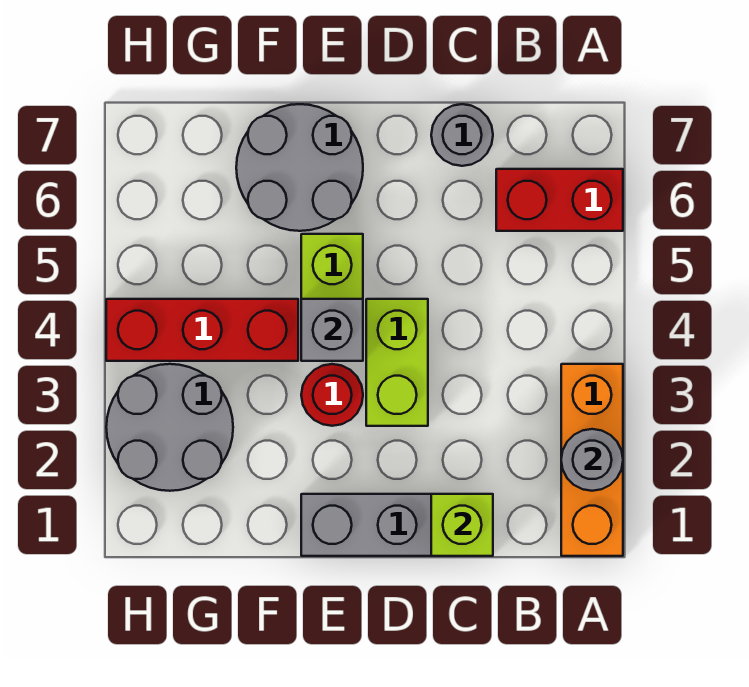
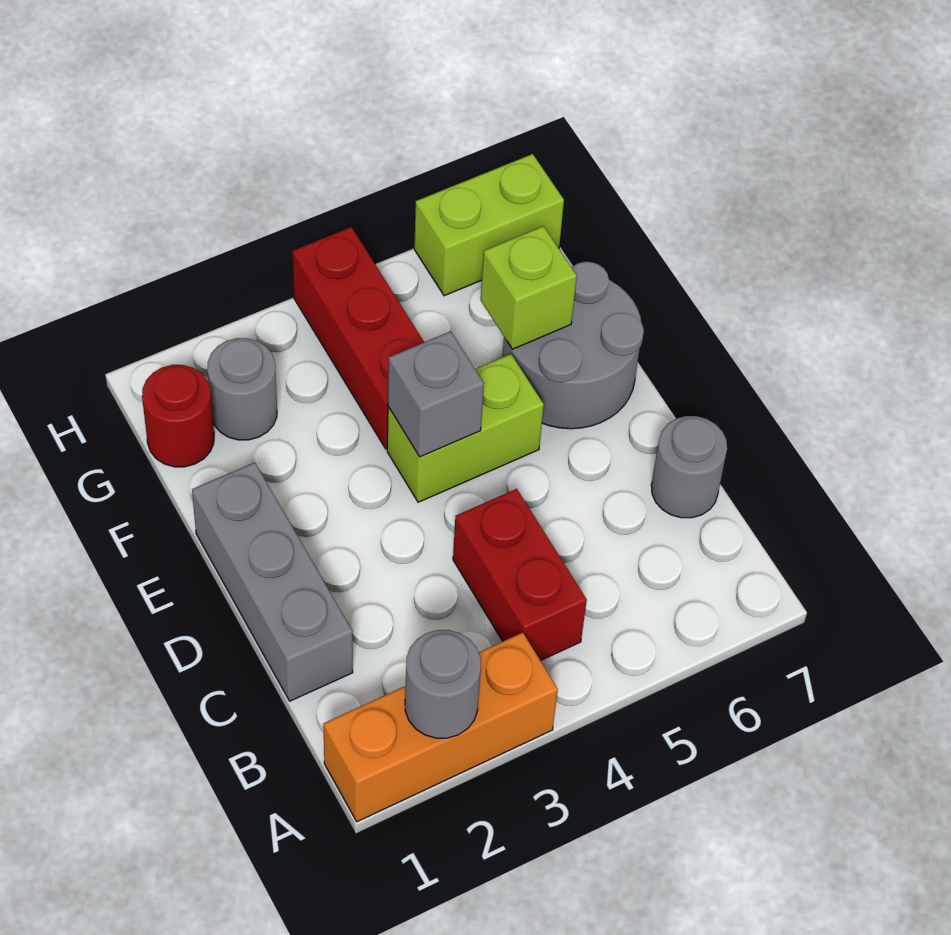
red 1x2 brick [496,169,623,231] -> red 1x2 brick moved to [453,489,587,661]
lime 1x1 brick [431,494,493,556] -> lime 1x1 brick moved to [481,226,577,349]
lime 1x2 brick [366,299,428,426] -> lime 1x2 brick moved to [414,154,564,296]
red 1x1 round brick [301,364,363,426] -> red 1x1 round brick moved to [142,365,214,467]
grey 2x2 round brick [106,364,233,491] -> grey 1x1 round brick [207,338,277,440]

